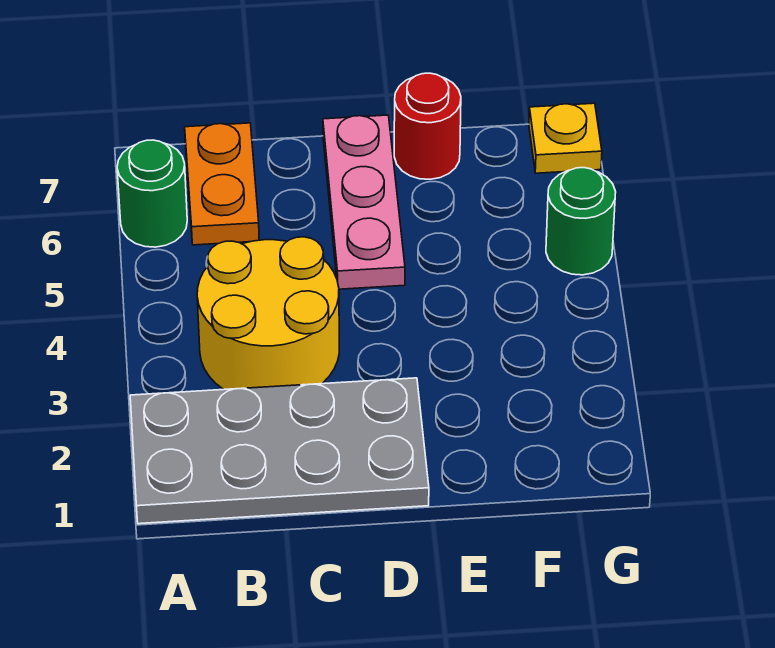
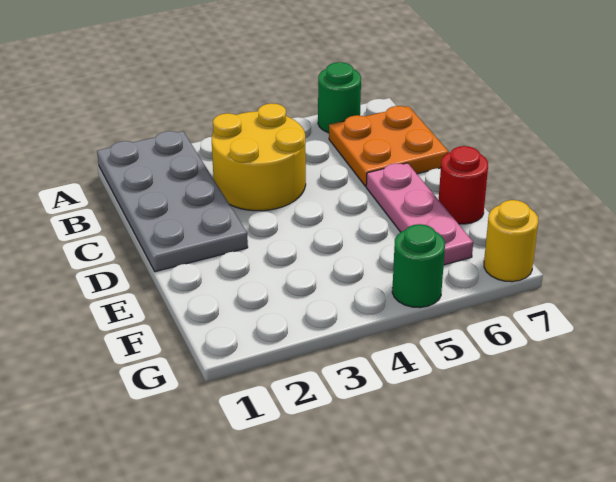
orange 1x2 plate [185,123,259,245] -> orange 2x2 plate [329,106,449,187]
pink 1x3 plate [323,115,405,289] -> pink 1x3 plate turned to [366,163,473,265]
yellow 1x1 plate [529,103,602,173] -> yellow 1x1 round brick [484,200,538,282]

